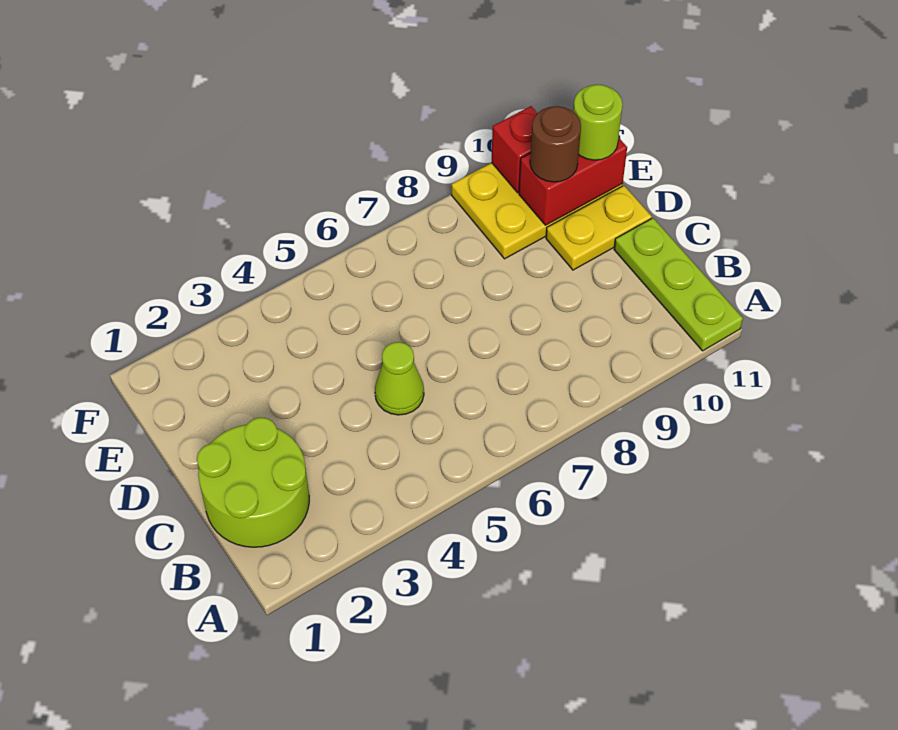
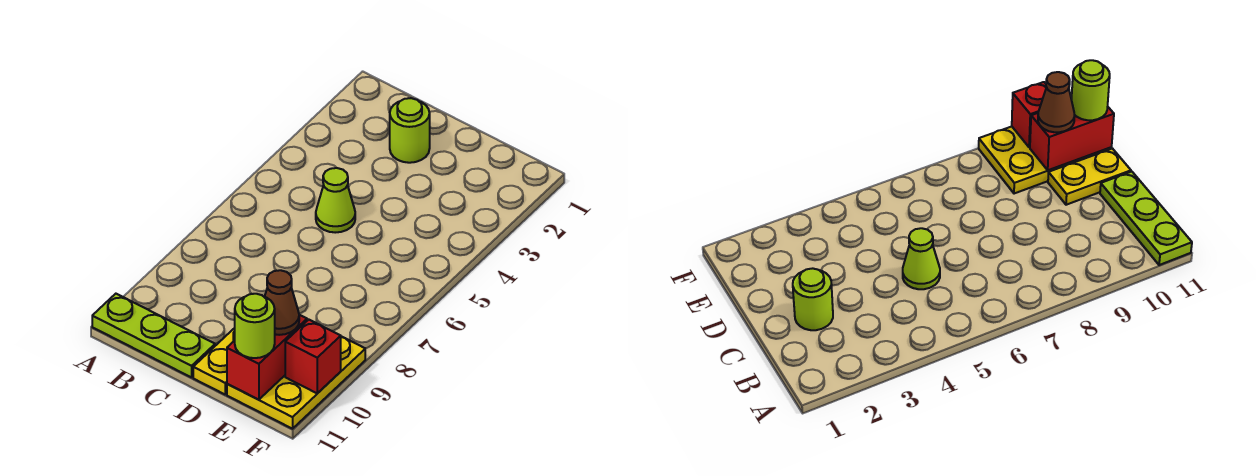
lime 2x2 round brick [197,418,309,547] -> lime 1x1 round brick [390,98,430,163]
brown 1x1 round brick [530,106,581,182] -> brown 1x1 cone [265,270,299,335]

